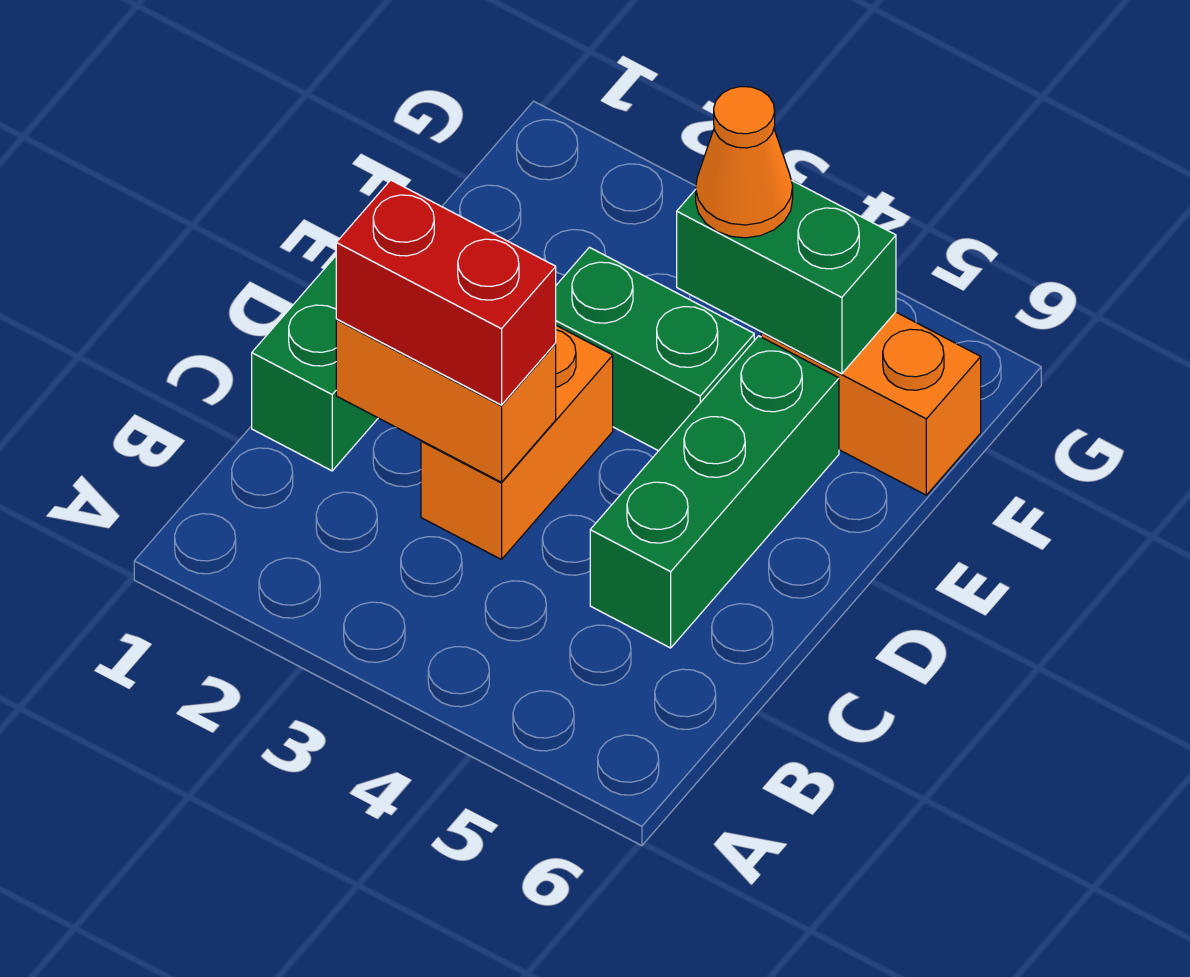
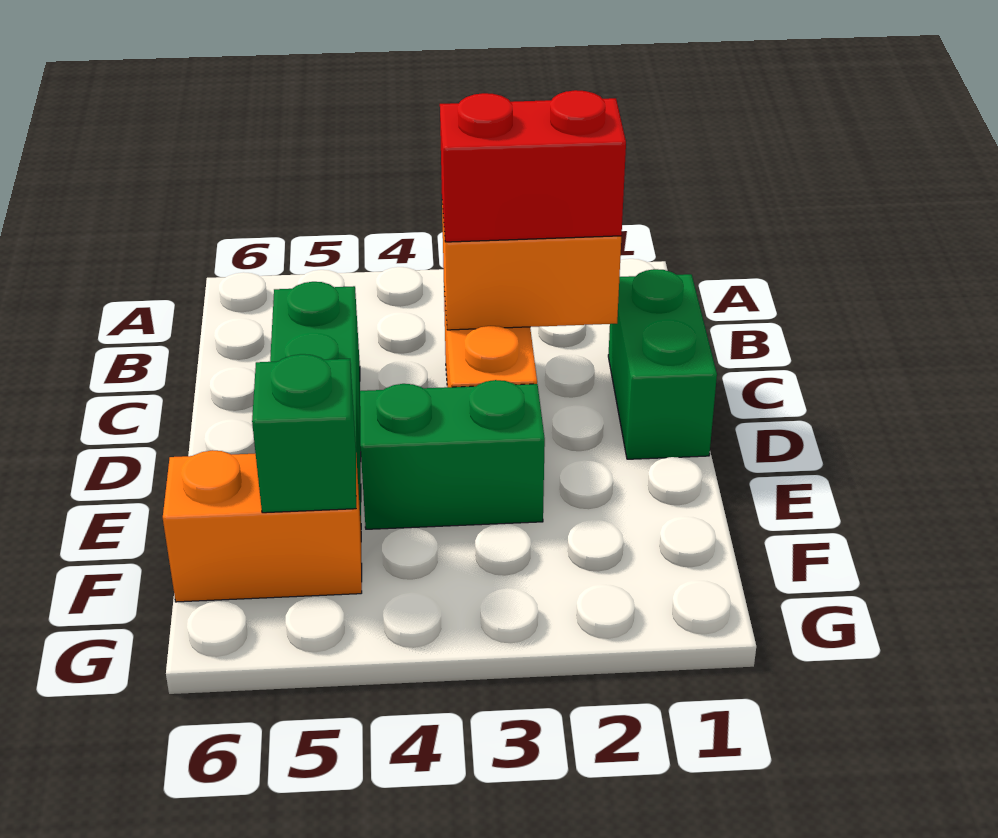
green 1x2 brick [677,180,896,374] -> green 1x1 brick [252,354,356,513]
orange 1x1 cone [696,87,793,238] -> none

